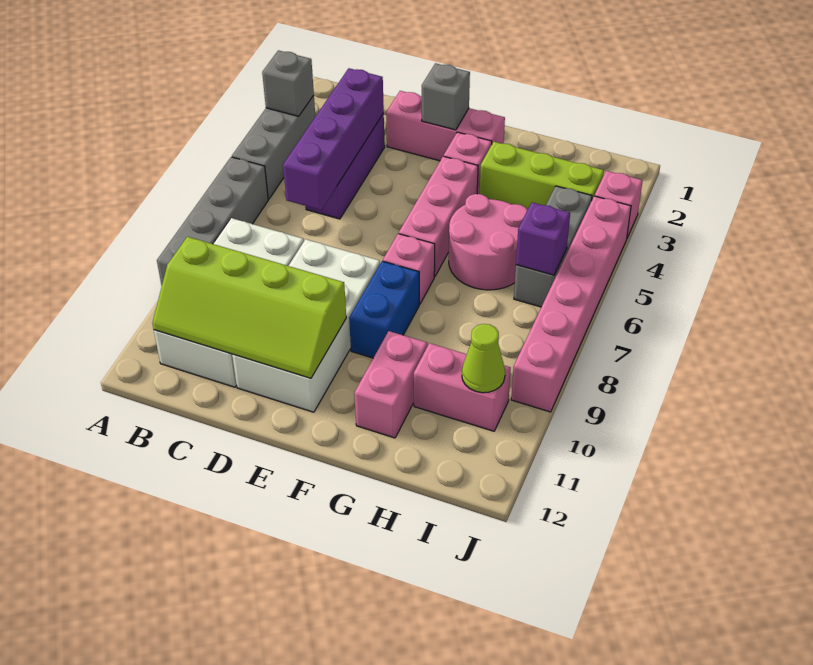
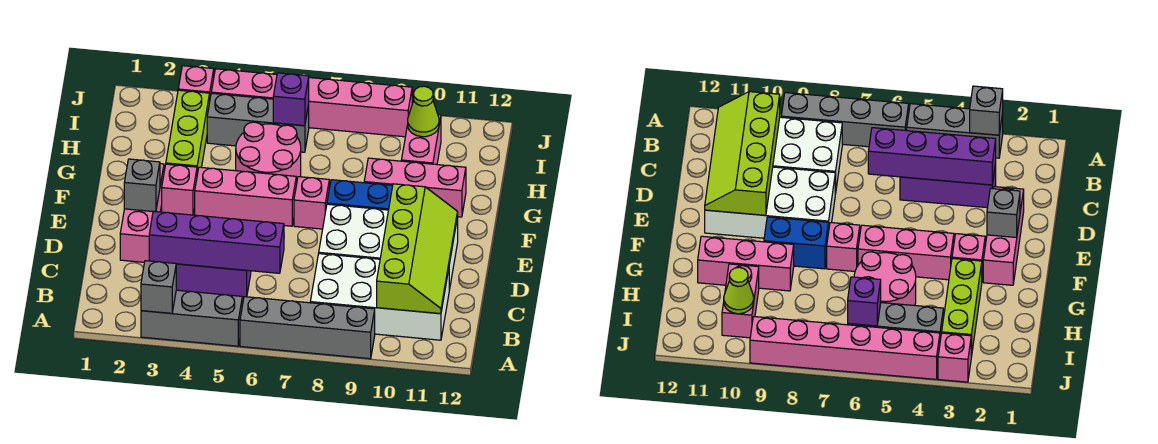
pink 1x2 brick [354,331,427,438] -> pink 1x3 brick [364,158,466,217]

